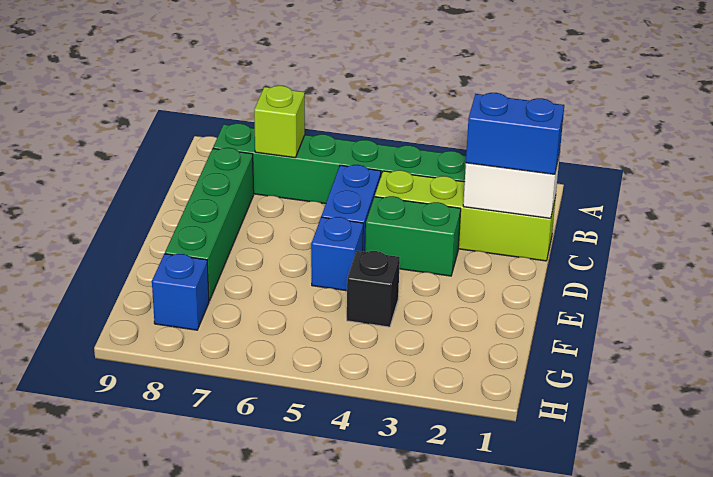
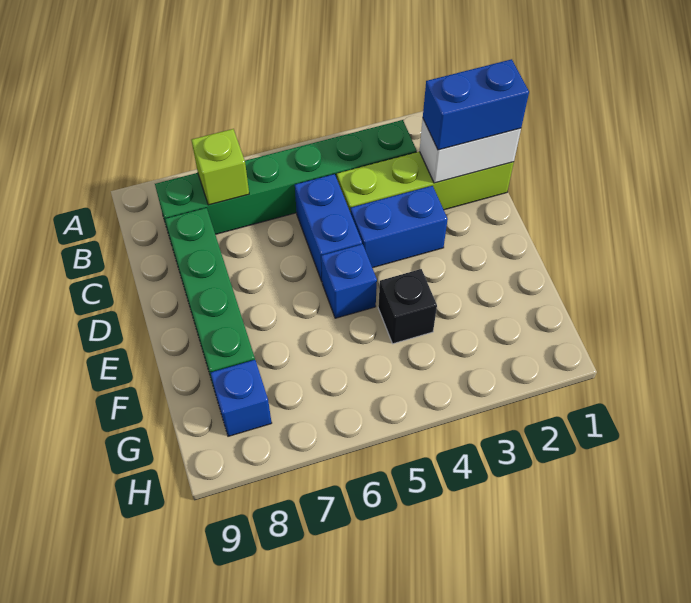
green 1x2 brick [365,196,461,276] -> blue 1x2 brick [351,186,448,268]

